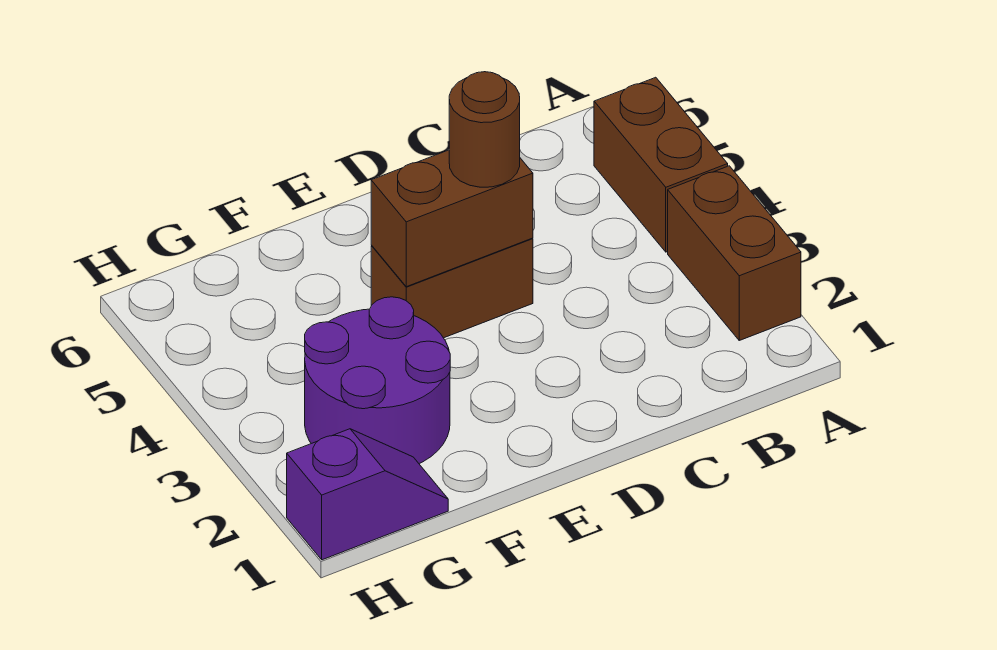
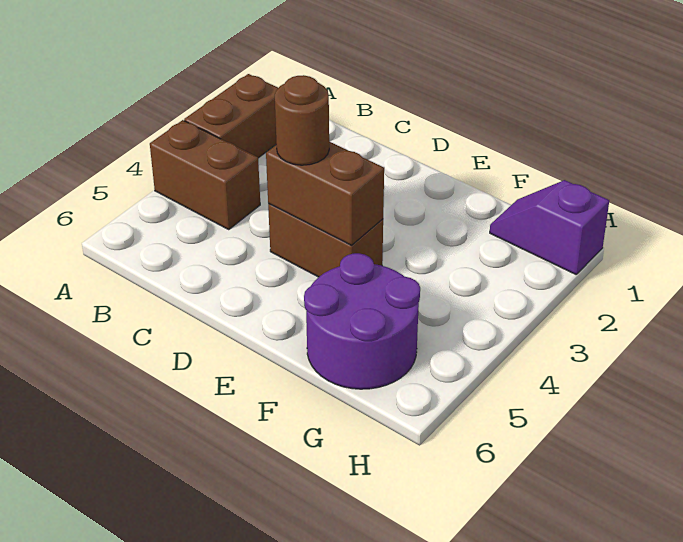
brown 1x2 brick [594,77,728,252] -> brown 1x2 brick turned to [150,120,260,229]
purple 2x2 round brick [305,297,450,464] -> purple 2x2 round brick moved to [304,253,420,389]

